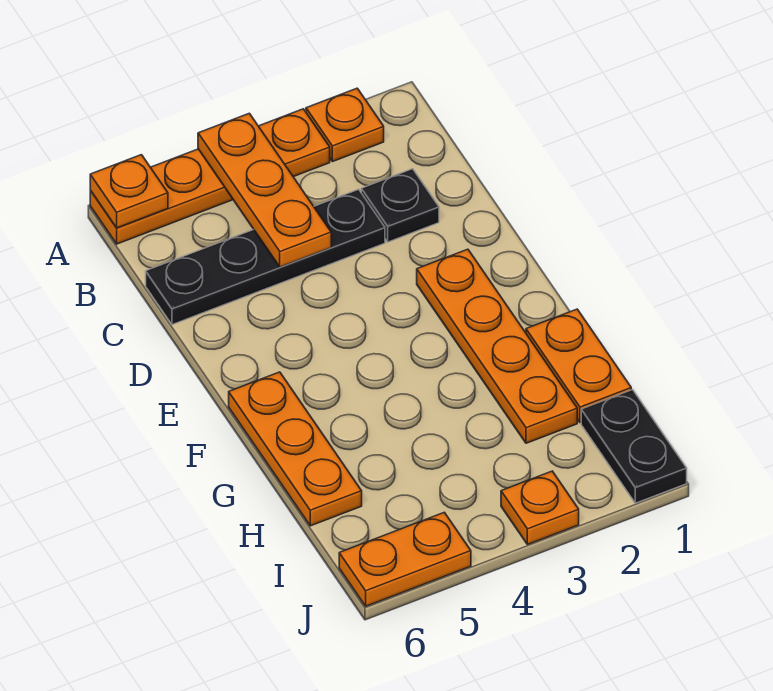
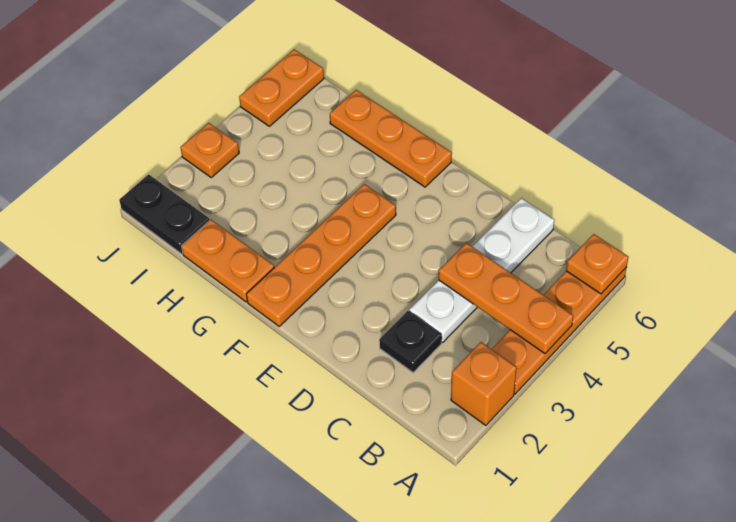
orange 1x1 plate [306,88,384,162] -> orange 1x1 brick [451,342,517,425]
black 1x4 plate [146,189,385,325] -> white 1x4 plate [409,198,554,342]
orange 1x4 plate [417,249,577,443] -> orange 1x4 plate turned to [246,184,396,326]

